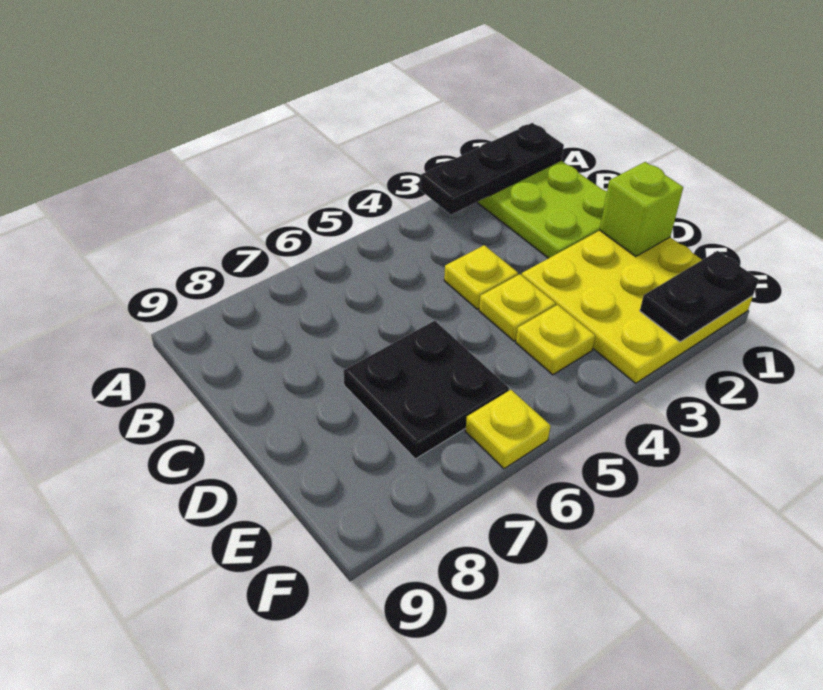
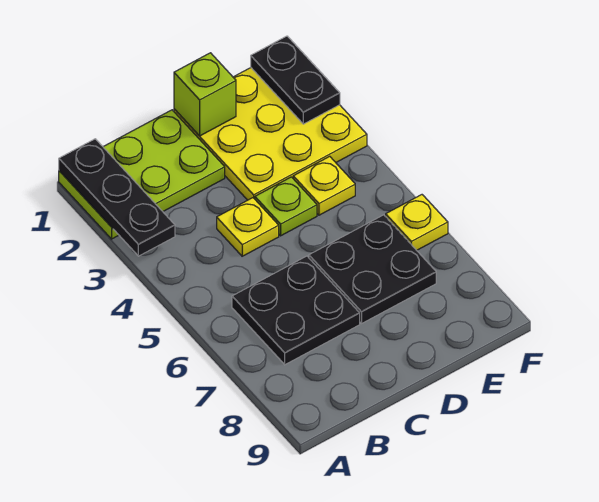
none -> black 2x2 plate [232,256,360,365]
yellow 1x1 plate [479,274,556,341] -> lime 1x1 plate [255,177,317,236]

